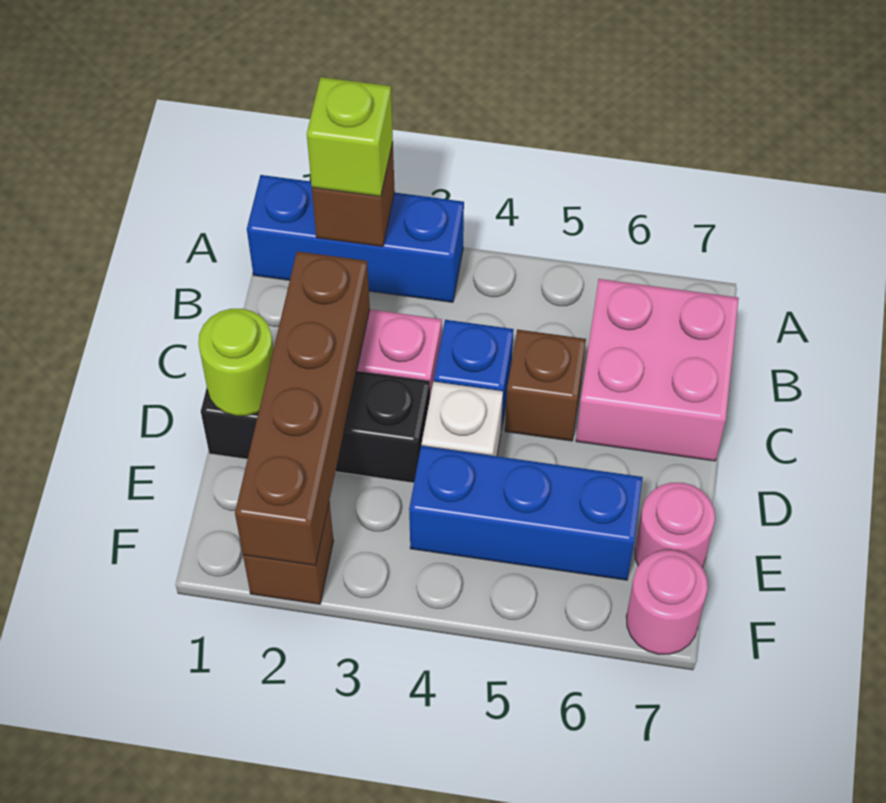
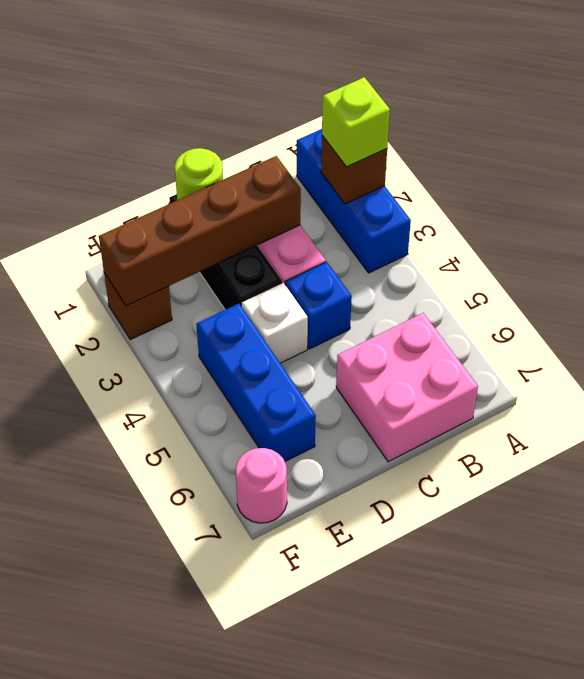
brown 1x1 brick [505,329,586,441] -> none
pink 1x1 round brick [635,483,715,568] -> none

